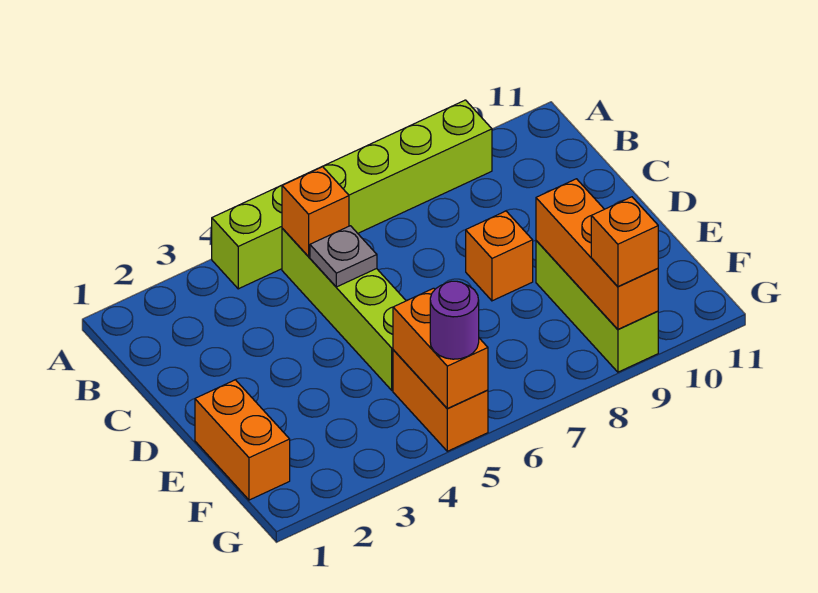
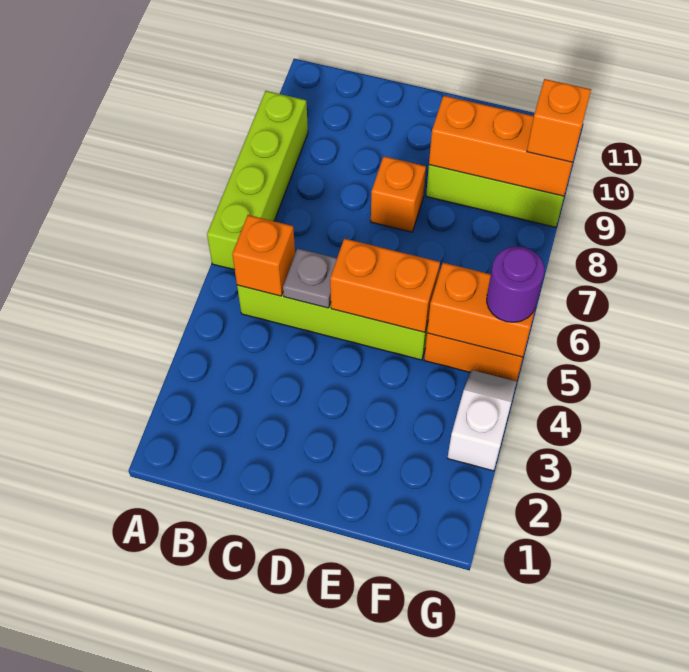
lime 1x6 brick [212,100,492,289] -> lime 1x4 brick [207,91,308,270]
orange 1x2 brick [195,380,290,500] -> orange 1x2 brick moved to [330,239,440,332]
none -> white 1x2 slope [448,370,517,471]

